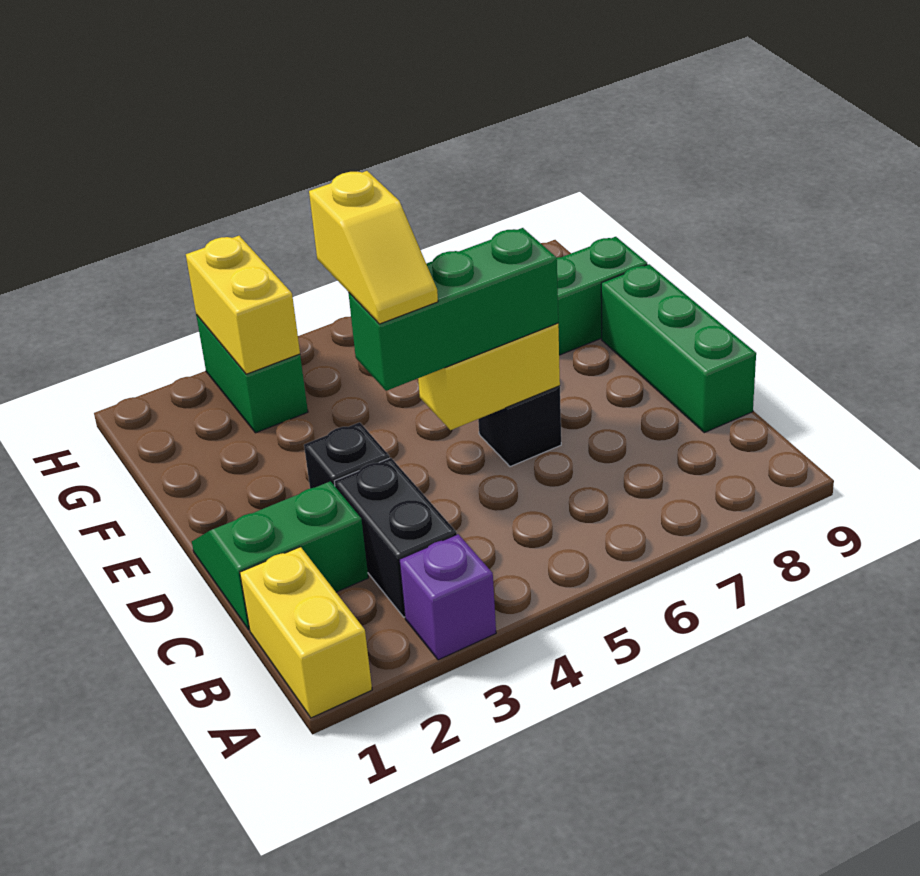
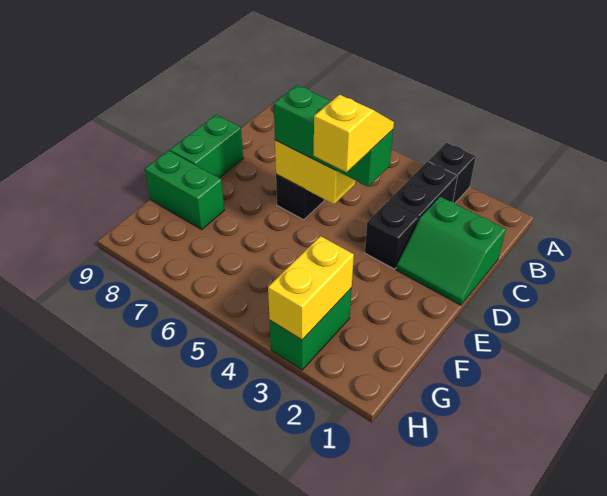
yellow 1x2 brick [240,547,372,718] -> none
purple 1x1 brick [399,534,496,660] -> black 1x1 brick [428,143,476,203]
green 1x3 brick [601,264,756,433] -> green 1x2 brick [170,115,243,178]

